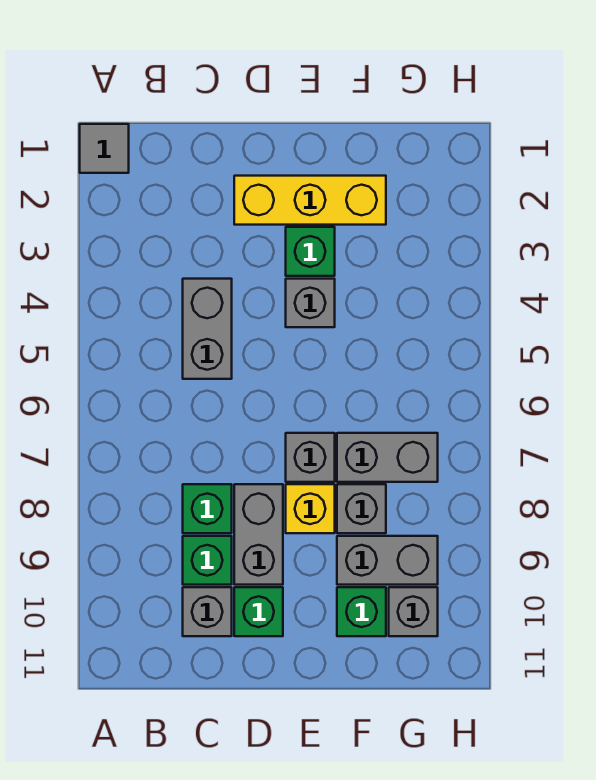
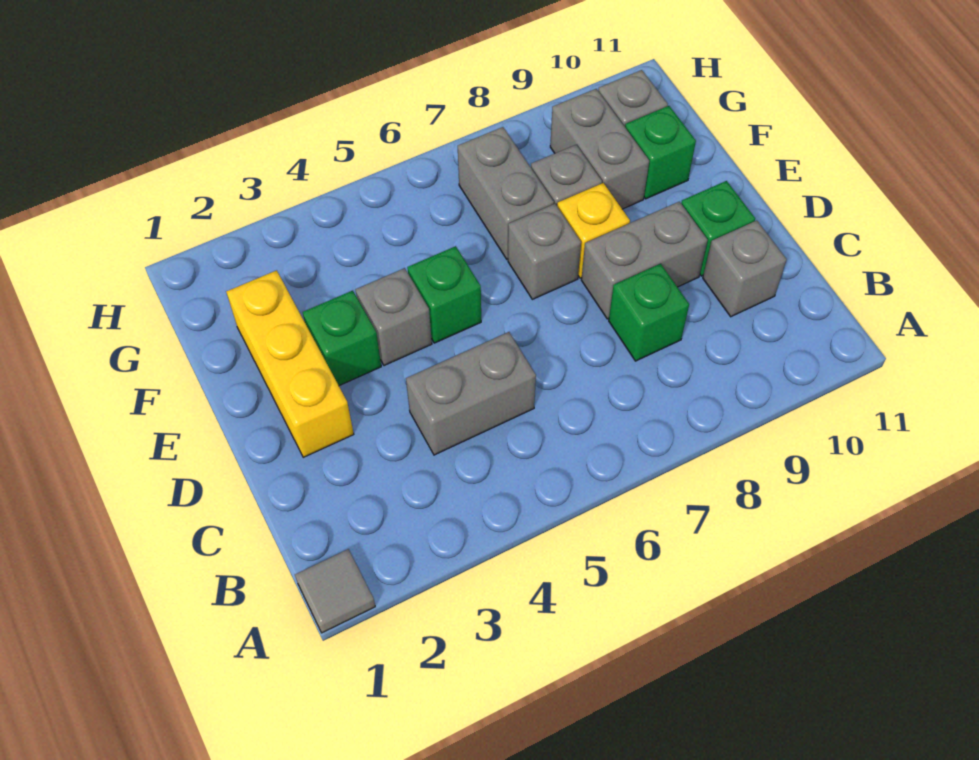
green 1x1 brick [183,536,232,585] -> green 1x1 brick moved to [407,246,481,343]

